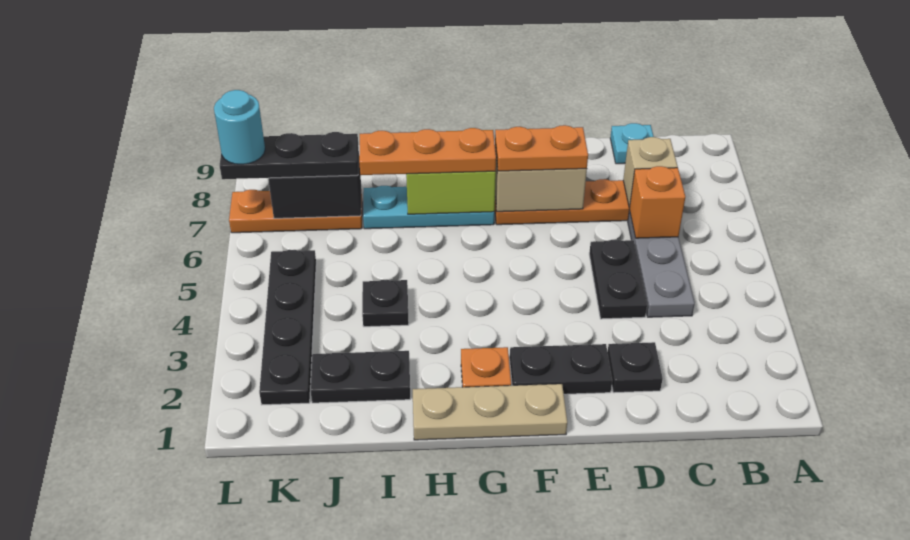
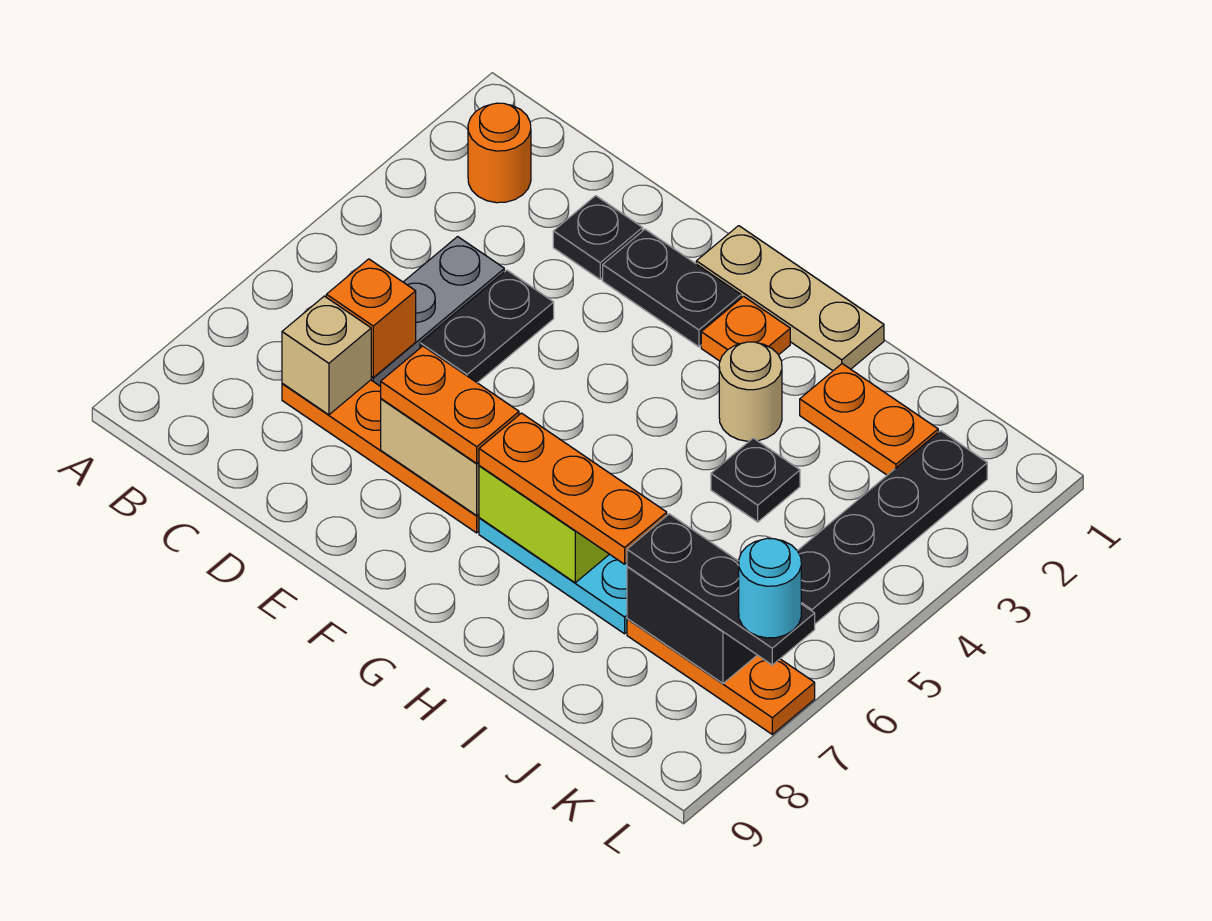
none -> orange 1x1 round brick [468,103,531,203]
cyan 1x1 plate [610,123,654,164] -> none
none -> tan 1x1 round brick [719,342,782,441]
black 1x2 plate [310,351,410,403] -> orange 1x2 plate [800,364,938,475]

